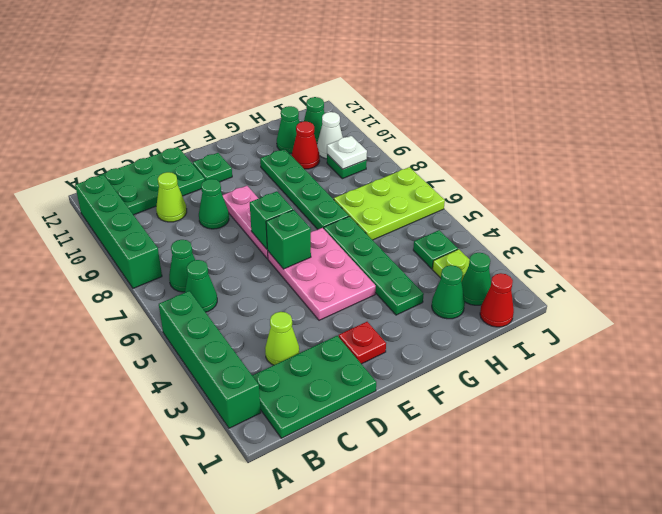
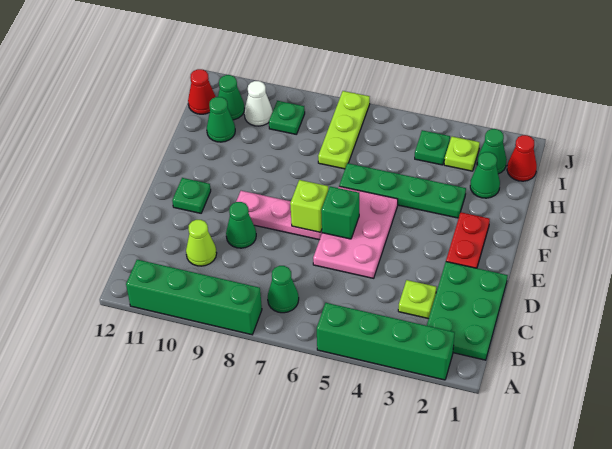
green 1x1 cone [185,260,217,312] -> none
green 2x3 plate [96,147,205,215] -> none
lime 1x1 cone [265,312,299,365] -> lime 1x1 plate [398,280,436,319]
red 1x1 plate [339,322,386,364] -> red 1x2 plate [446,212,490,268]
pink 2x3 plate [268,228,376,320] -> pink 2x3 plate turned to [313,186,398,278]
green 1x1 brick [250,191,293,249] -> lime 1x1 brick [290,180,328,232]
green 1x4 plate [260,149,349,229] -> none
lime 2x3 plate [334,167,445,240] -> lime 1x3 plate [318,91,370,169]
red 1x1 cone [292,121,320,169] -> red 1x1 cone moved to [188,69,216,114]
white 1x1 plate [327,136,367,169] -> none

